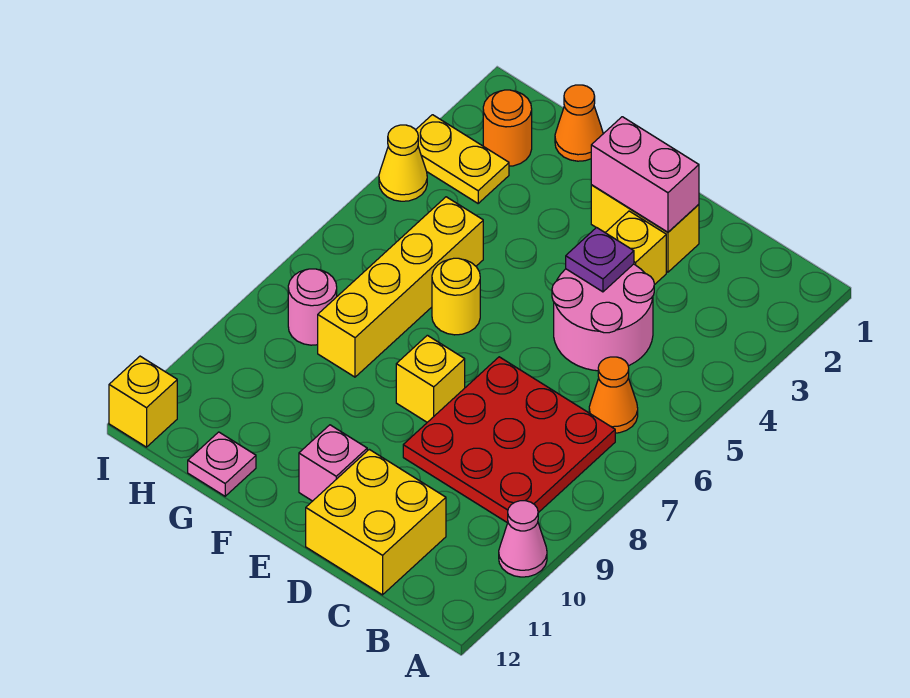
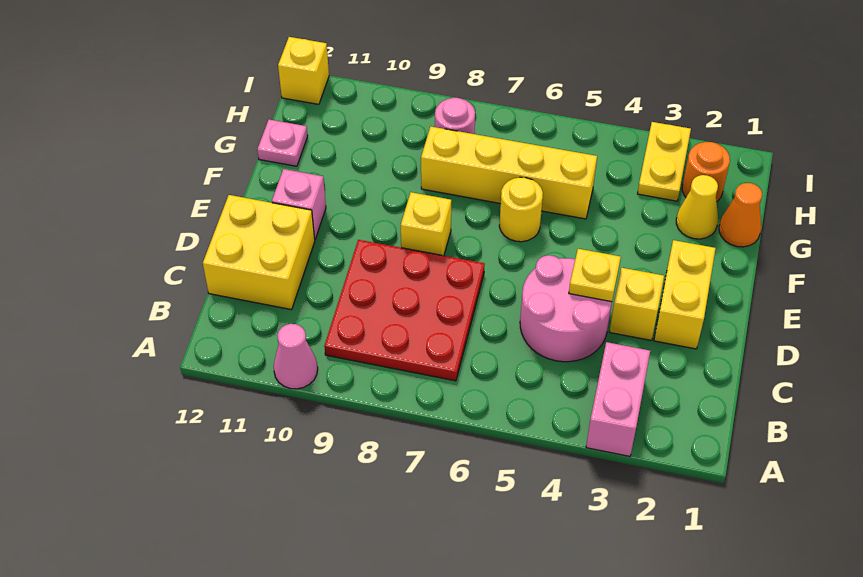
orange 1x1 cone [589,357,638,433] -> none
pink 1x2 brick [591,117,699,232] -> pink 1x2 brick moved to [586,342,650,456]
purple 1x1 plate [566,227,634,292] -> yellow 1x1 plate [569,249,621,302]
yellow 1x1 cone [379,125,427,201] -> yellow 1x1 cone moved to [676,175,718,239]

